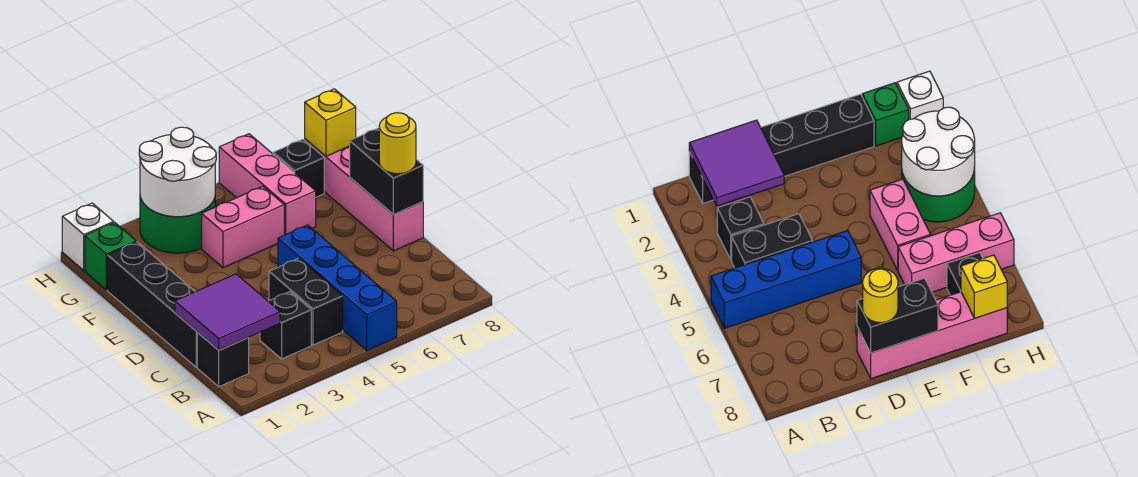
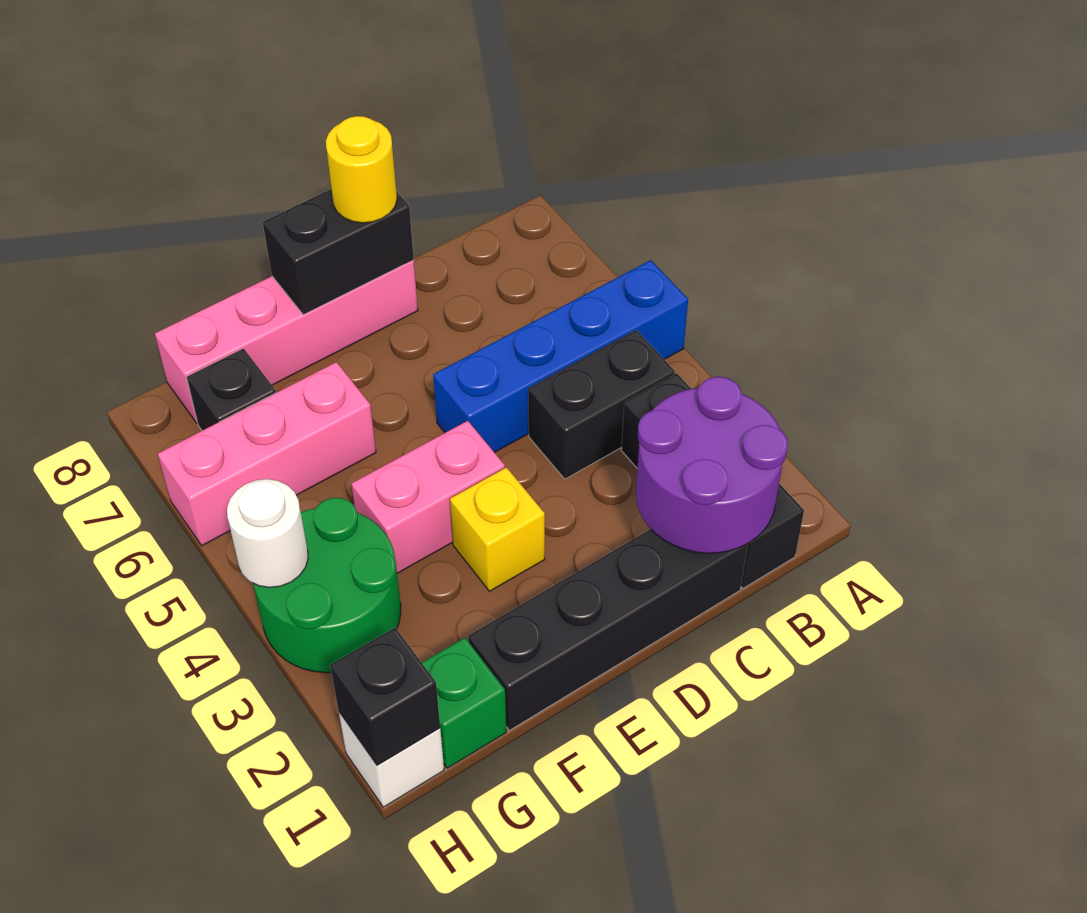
purple 2x2 tile [175,274,280,350] -> purple 2x2 round brick [636,377,788,553]
pink 1x2 brick [202,186,284,268] -> pink 1x2 brick turned to [351,421,505,573]
white 2x2 round brick [139,127,216,217] -> white 1x1 round brick [227,479,308,588]
yellow 1x1 brick [305,89,356,156] -> yellow 1x1 brick moved to [450,467,545,591]
none -> black 1x1 brick [330,628,440,765]

